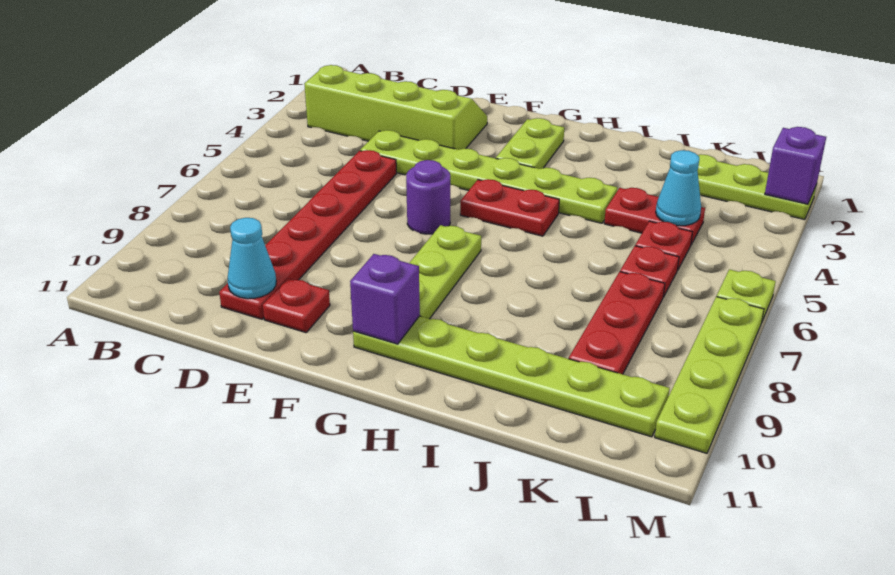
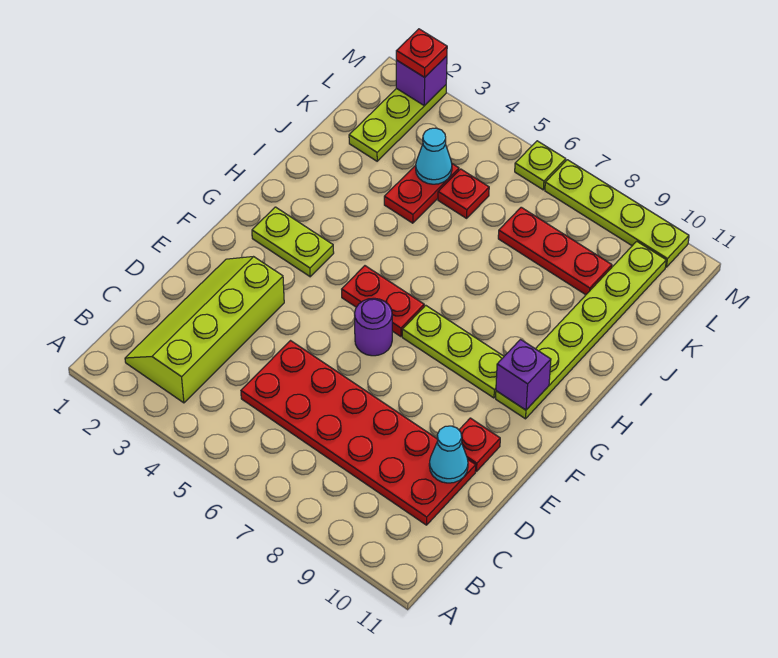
lime 1x6 plate [360,130,617,223] -> none
red 1x6 plate [219,150,396,319] -> red 2x6 plate [241,341,476,525]
red 1x2 plate [460,179,559,236] -> red 1x2 plate turned to [342,266,424,337]
red 1x1 plate [620,246,679,297] -> red 1x1 plate moved to [396,29,447,77]

